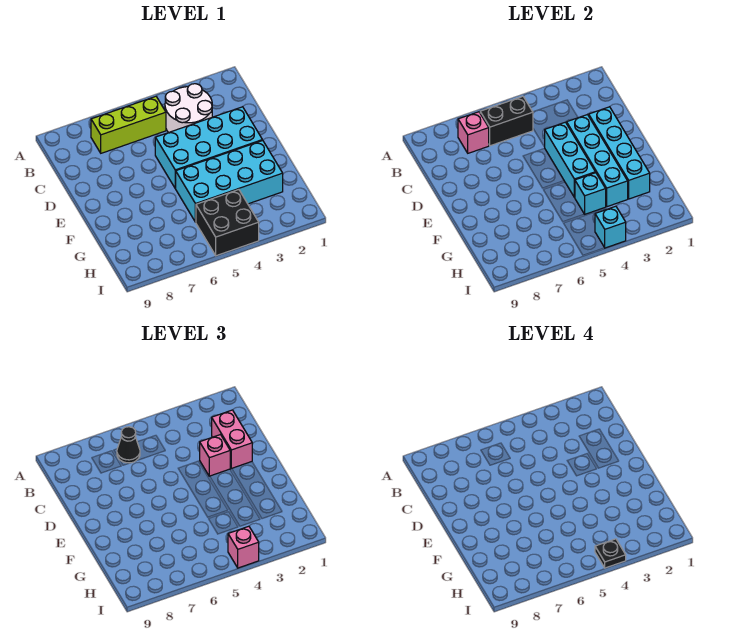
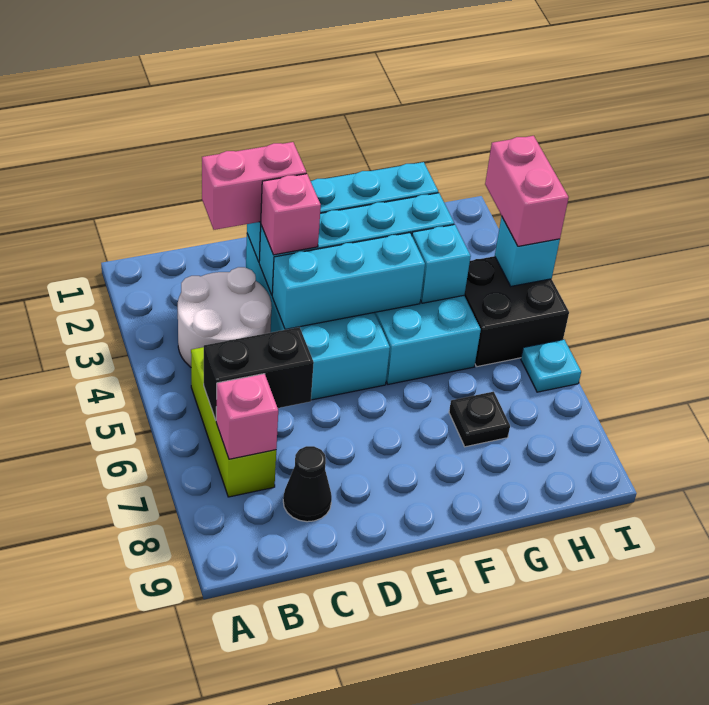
black 1x2 brick [480,96,533,146] -> black 1x2 brick turned to [204,327,314,420]
black 1x1 cone [117,427,140,463] -> black 1x1 cone moved to [283,446,332,522]
pink 1x1 brick [228,526,259,568] -> pink 1x2 brick [485,136,569,246]
black 1x1 plate [595,539,626,568] -> black 1x1 plate moved to [449,392,510,447]
none -> cyan 1x1 plate [521,339,581,392]

